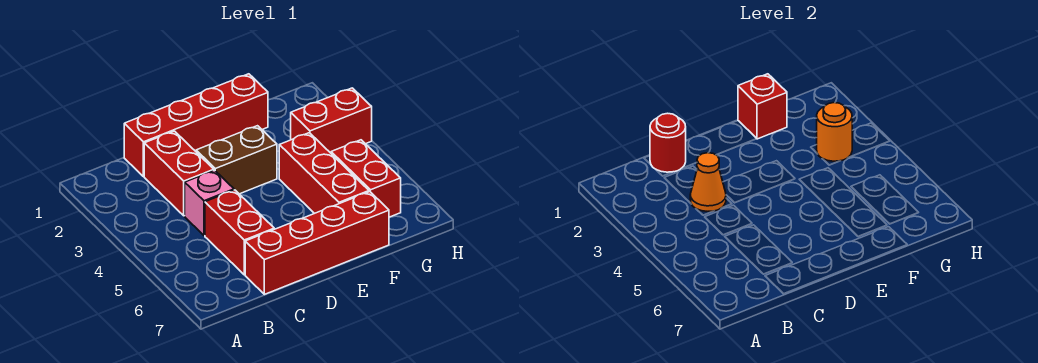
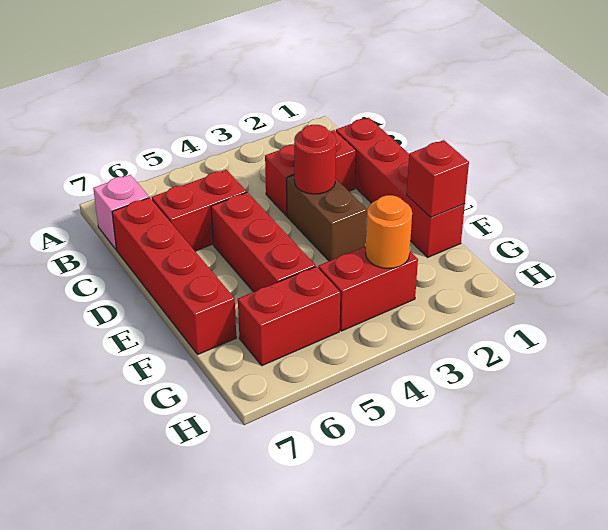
red 1x1 round brick [650,113,686,172] -> red 1x1 round brick moved to [294,125,336,194]
orange 1x1 cone [690,153,726,211] -> none
pink 1x1 brick [185,170,234,235] -> pink 1x1 brick moved to [93,175,149,250]
red 1x3 brick [279,133,369,214] -> red 1x3 brick turned to [211,192,315,292]
red 1x2 brick [291,88,372,153] -> red 1x2 brick turned to [318,246,418,331]

